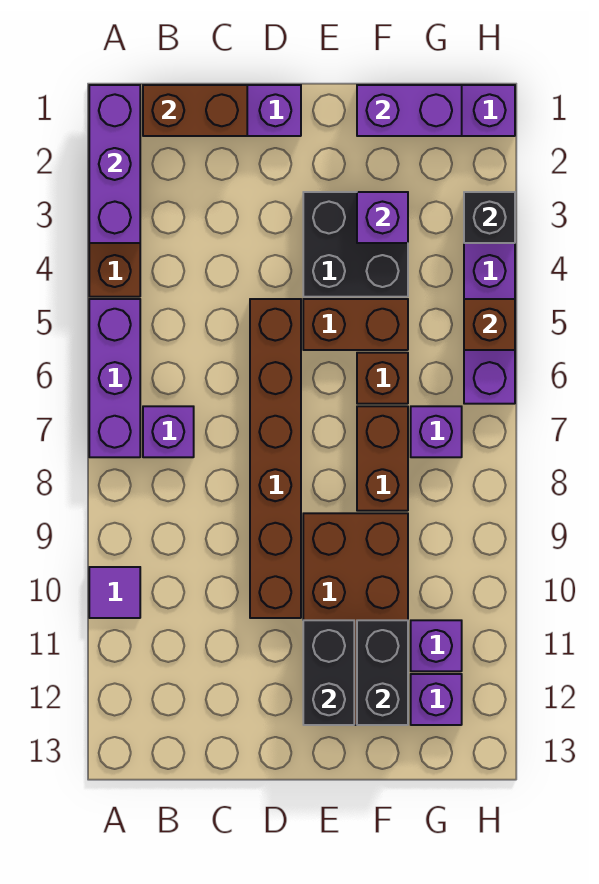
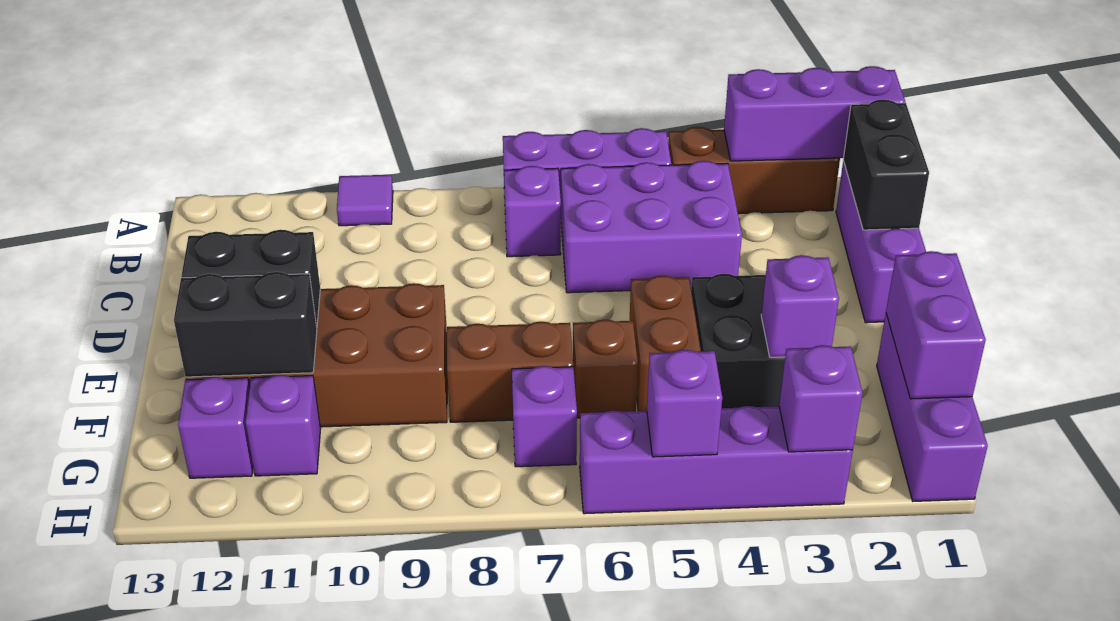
brown 1x2 brick [143,85,247,136] -> black 1x2 brick [843,100,929,230]
none -> purple 2x3 brick [561,161,742,293]
brown 1x6 brick [250,299,301,618] -> none
black 1x1 brick [464,192,515,243] -> purple 1x1 brick [779,345,862,452]
brown 1x1 brick [464,299,515,350] -> purple 1x1 brick [647,350,722,457]

